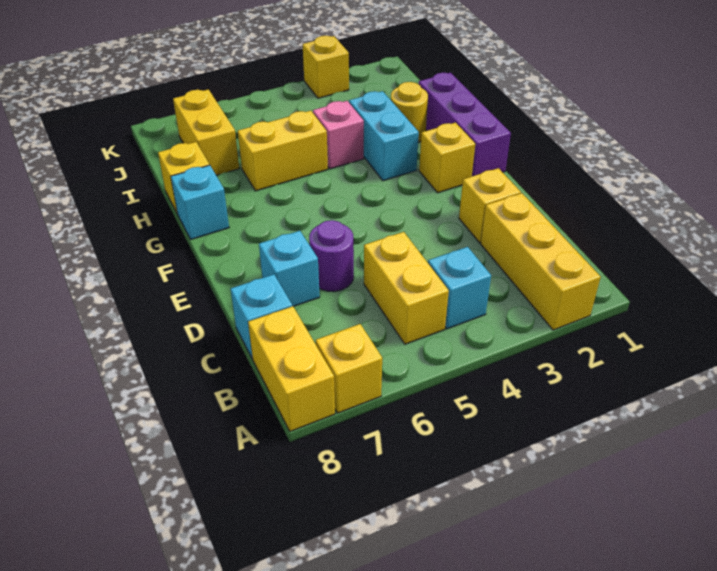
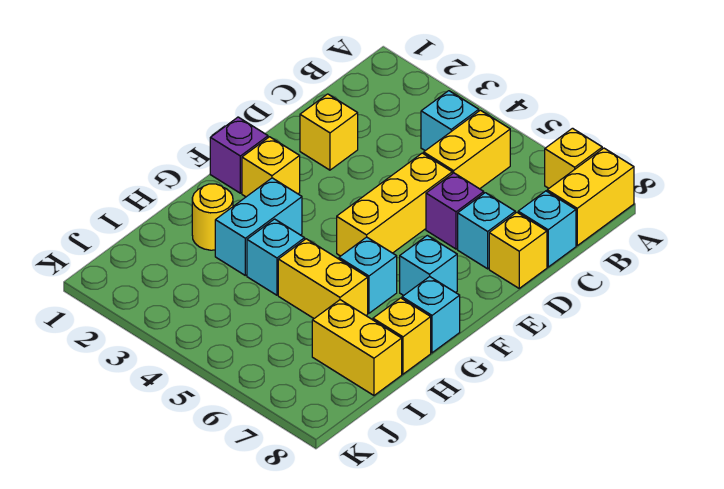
yellow 1x3 brick [481,193,601,330] -> yellow 1x3 brick moved to [337,153,452,256]
purple 1x1 round brick [309,220,354,291] -> purple 1x1 brick [426,173,484,249]
purple 1x3 brick [419,73,511,176] -> purple 1x1 brick [210,117,268,193]
none -> cyan 1x1 brick [400,235,457,296]
none -> cyan 1x1 brick [339,237,397,313]
pink 1x1 brick [313,101,364,169] -> cyan 1x1 brick [247,219,305,295]
yellow 1x2 brick [173,89,239,175] -> yellow 1x2 brick turned to [312,300,402,395]
yellow 1x1 brick [303,35,349,98] -> yellow 1x1 brick moved to [489,212,547,288]

